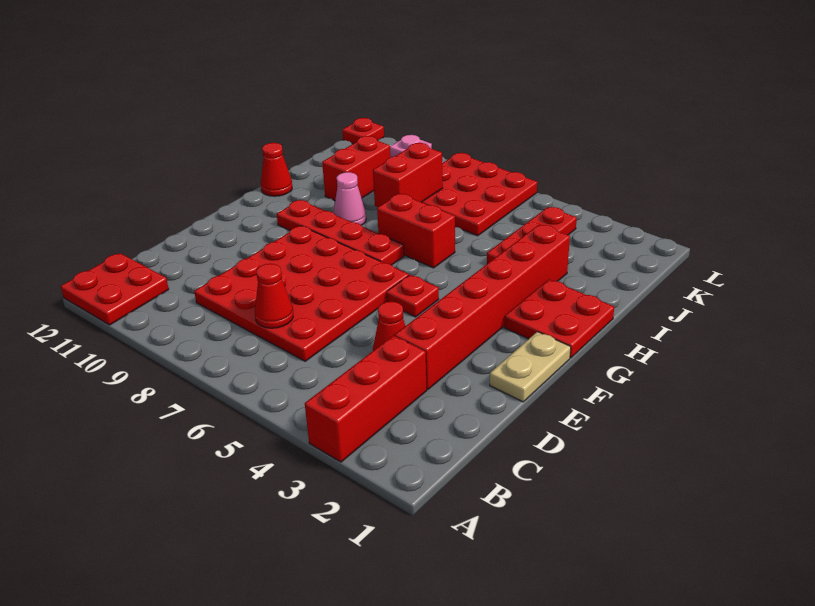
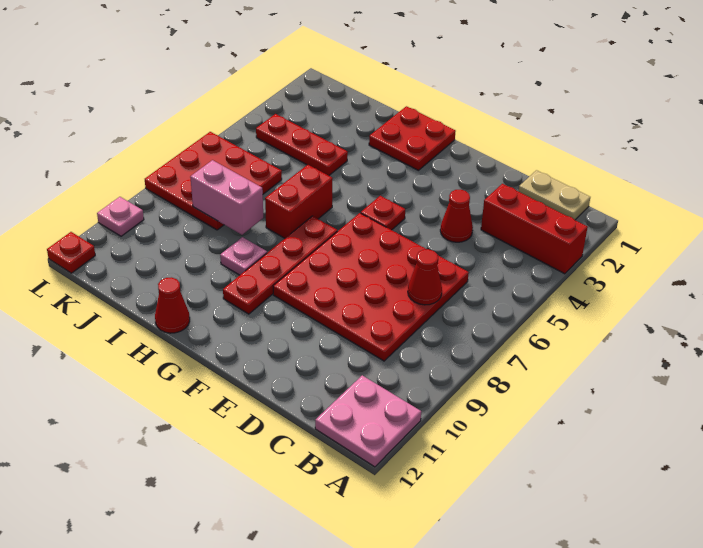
red 2x2 plate [61,253,169,325] -> pink 2x2 plate [315,375,421,467]
red 1x6 brick [395,224,570,390] -> none
tan 1x2 plate [490,332,571,402] -> tan 1x2 plate moved to [519,170,590,220]
pink 1x1 cone [333,172,366,225] -> pink 1x1 plate [220,237,267,275]
red 1x2 brick [373,143,443,207] -> pink 1x2 brick [190,160,263,235]
red 1x2 brick [322,136,390,200] -> none

